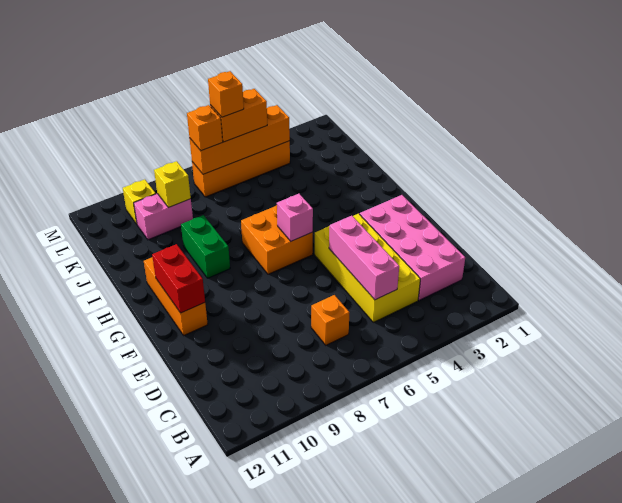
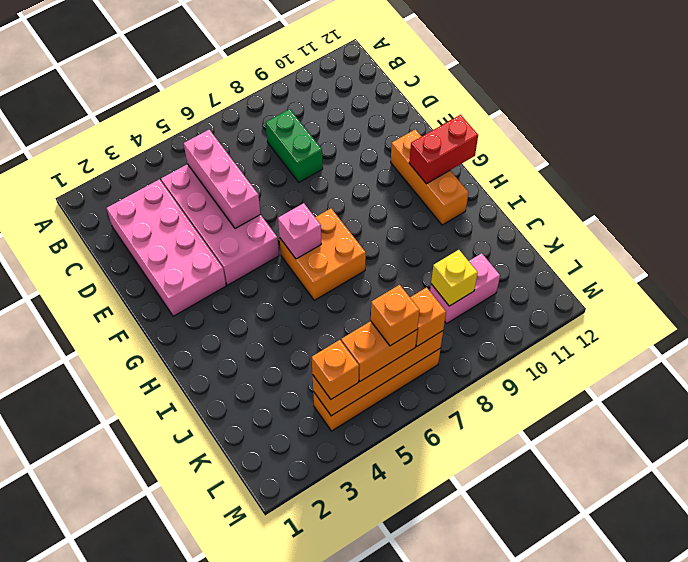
yellow 2x4 brick [315,214,420,322] -> pink 2x4 brick [161,164,279,285]
orange 1x1 brick [311,295,349,345] -> orange 1x1 brick moved to [312,340,359,399]
red 1x2 brick [152,244,205,313] -> red 1x2 brick turned to [409,115,478,184]
green 1x2 brick [181,215,230,278] -> green 1x2 brick moved to [266,109,323,182]
yellow 1x1 brick [123,179,156,224] -> none

